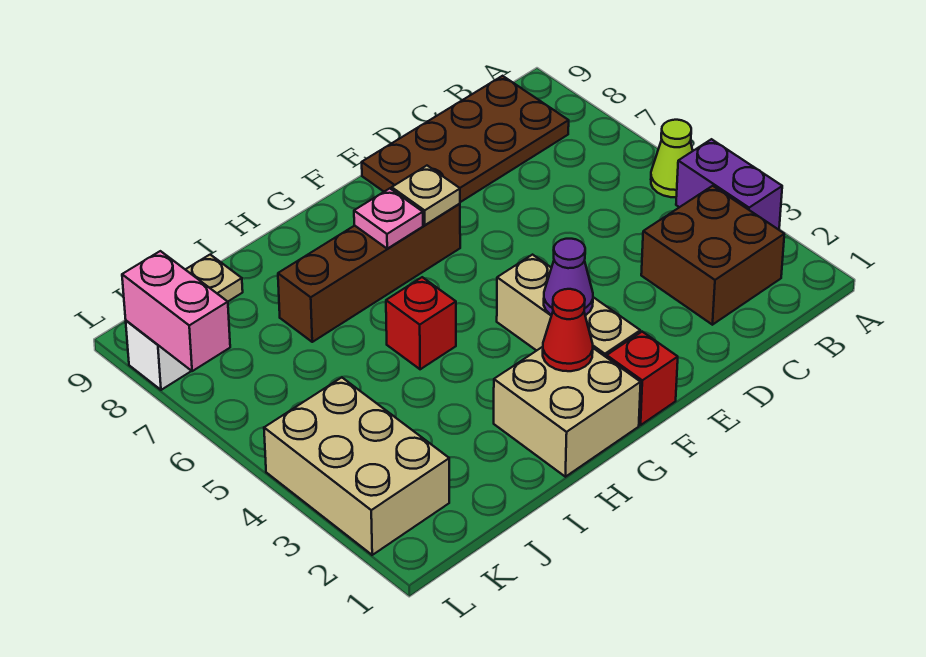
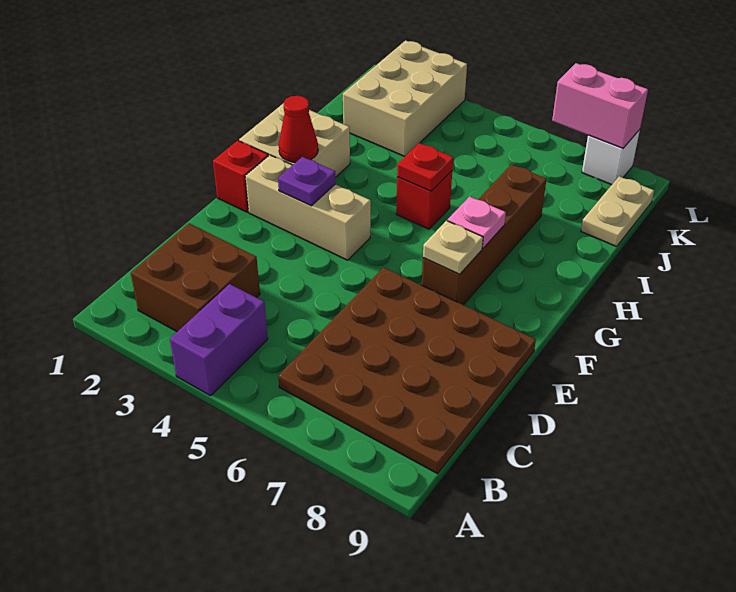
purple 1x2 brick [676,139,782,230] -> purple 1x2 brick turned to [170,284,268,396]
lime 1x1 cone [651,120,693,197] -> none
brown 2x4 plate [362,76,569,202] -> brown 4x4 plate [278,267,536,474]
purple 1x1 cone [544,239,593,315] -> purple 1x1 plate [278,157,336,206]
none -> red 1x1 plate [397,143,453,191]
tan 2x3 brick [264,378,449,555] -> tan 2x3 brick turned to [343,40,467,156]

